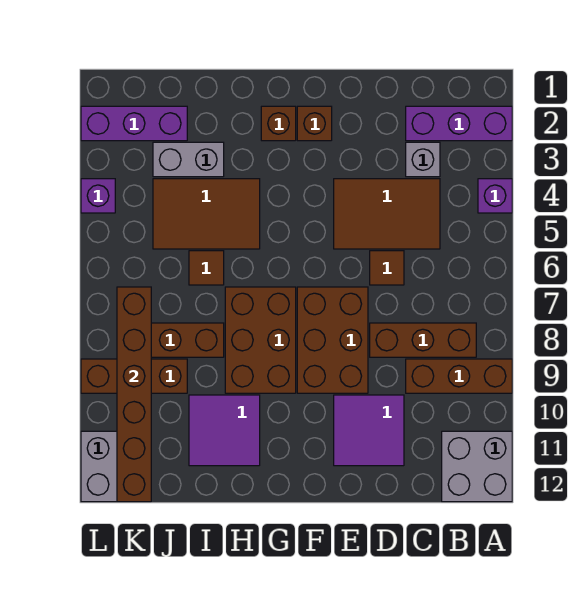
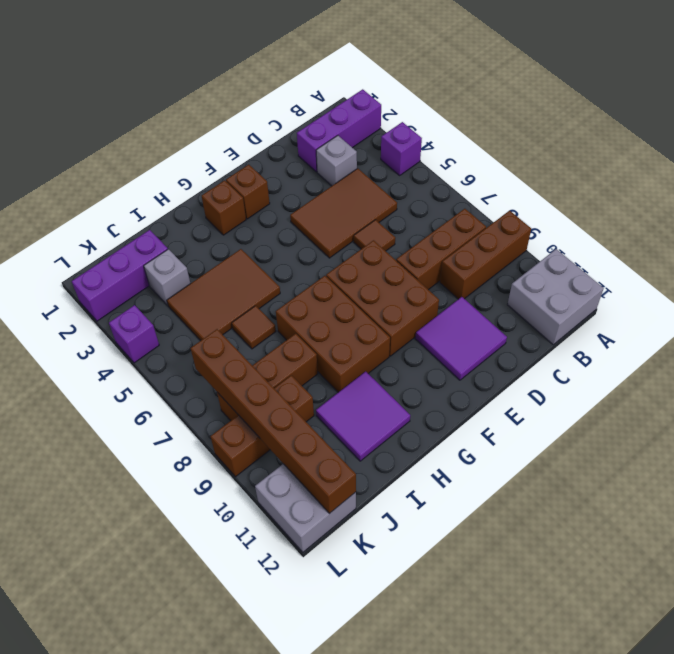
grey 1x2 brick [153,142,224,177] -> grey 1x1 brick [144,249,191,305]

